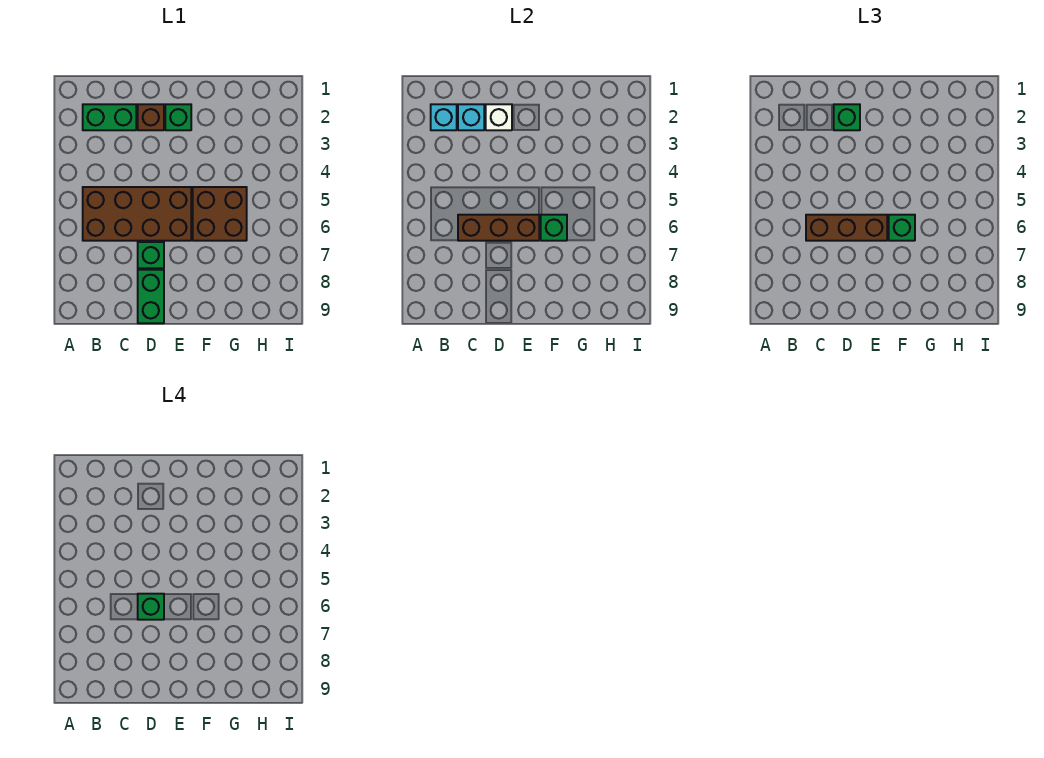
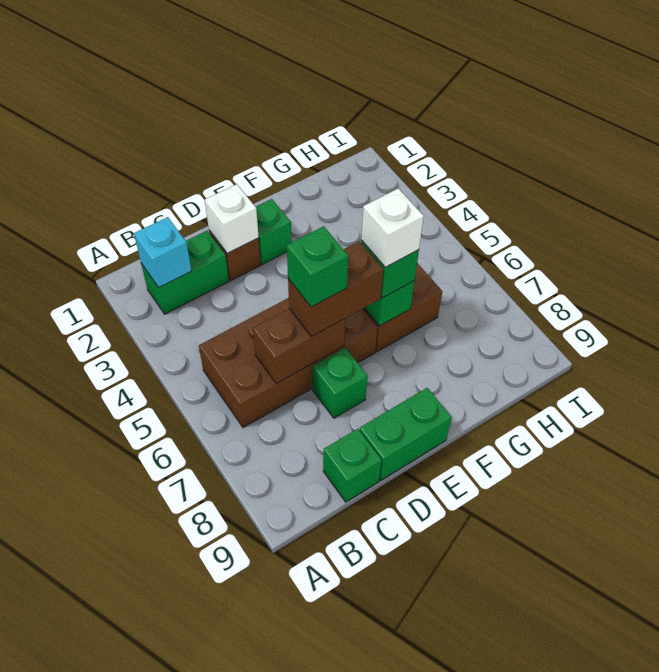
cyan 1x1 brick [458,104,484,130] -> none
brown 1x3 brick [458,215,539,241] -> brown 1x2 brick [253,309,345,384]
brown 1x3 brick [806,215,887,241] -> brown 1x2 brick [288,241,383,337]
green 1x1 brick [834,104,860,130] -> green 1x1 brick moved to [323,429,382,502]
green 1x2 brick [138,270,164,323] -> green 1x2 brick turned to [359,388,452,480]
none -> white 1x1 brick [361,188,424,267]

